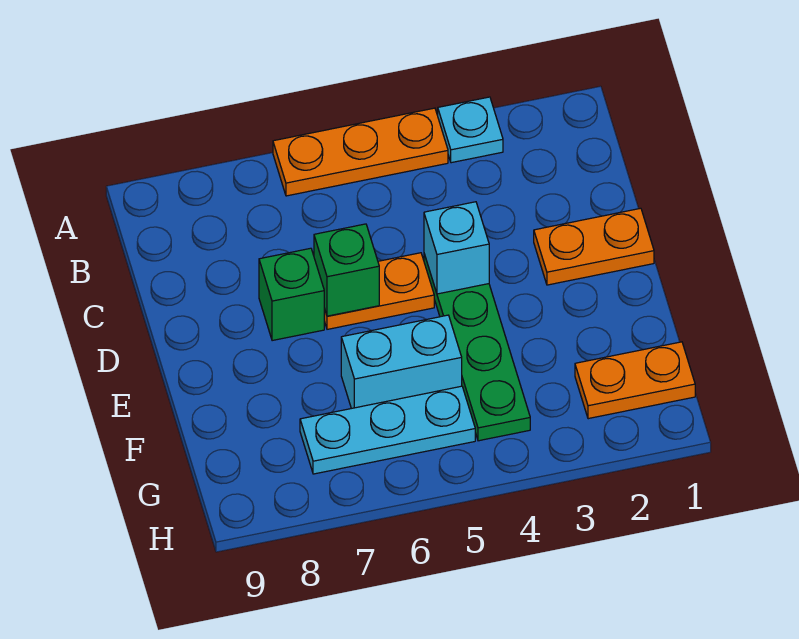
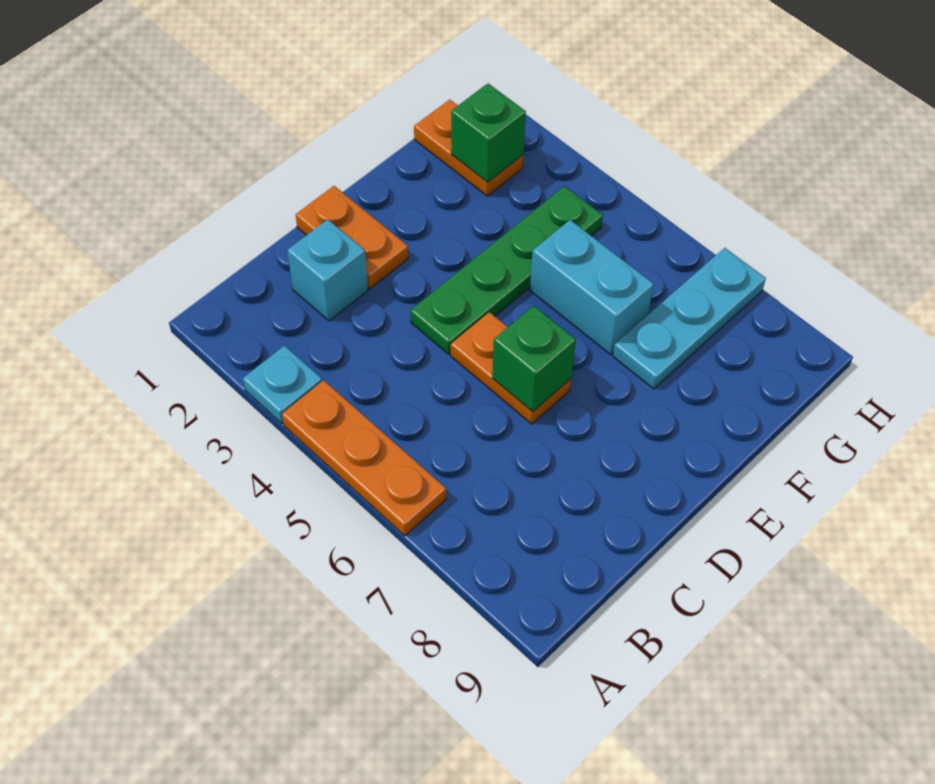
cyan 1x1 brick [424,202,489,294] -> cyan 1x1 brick moved to [287,219,368,321]
green 1x1 brick [259,248,324,341] -> green 1x1 brick moved to [451,84,526,182]
cyan 1x3 plate [300,386,475,474] -> cyan 1x3 plate turned to [613,248,766,389]

